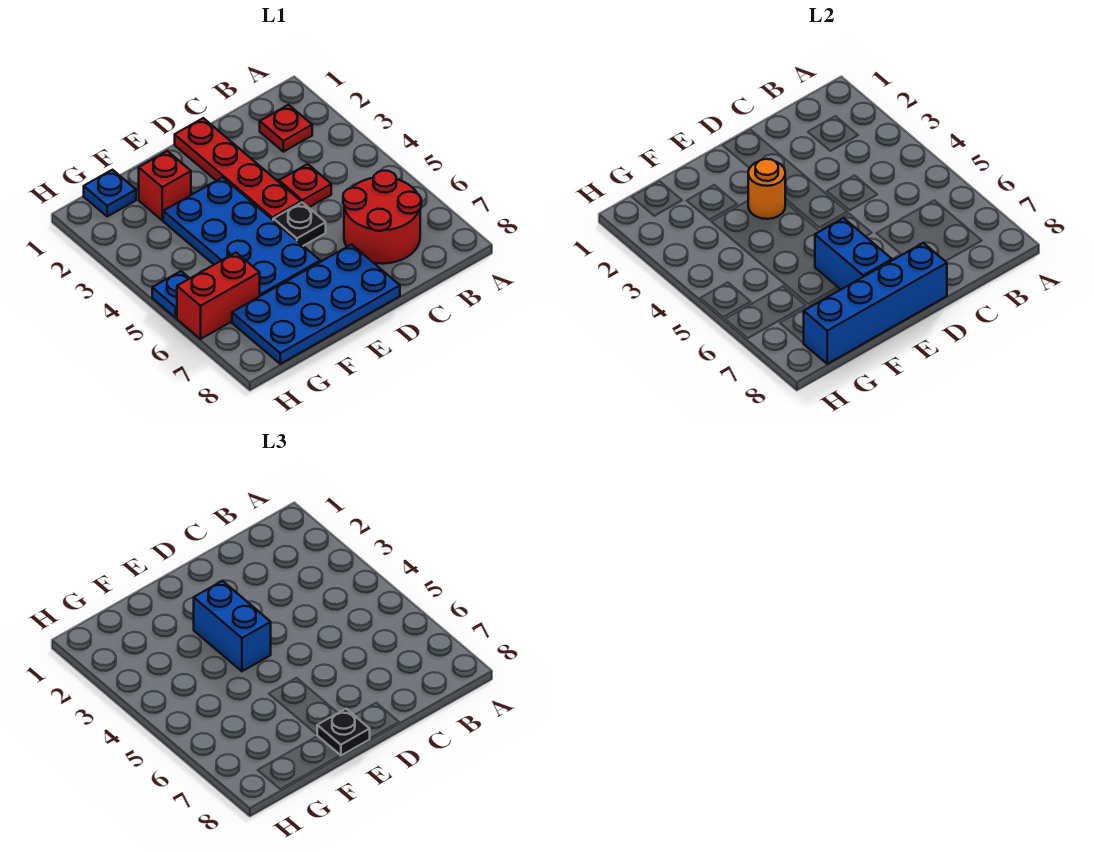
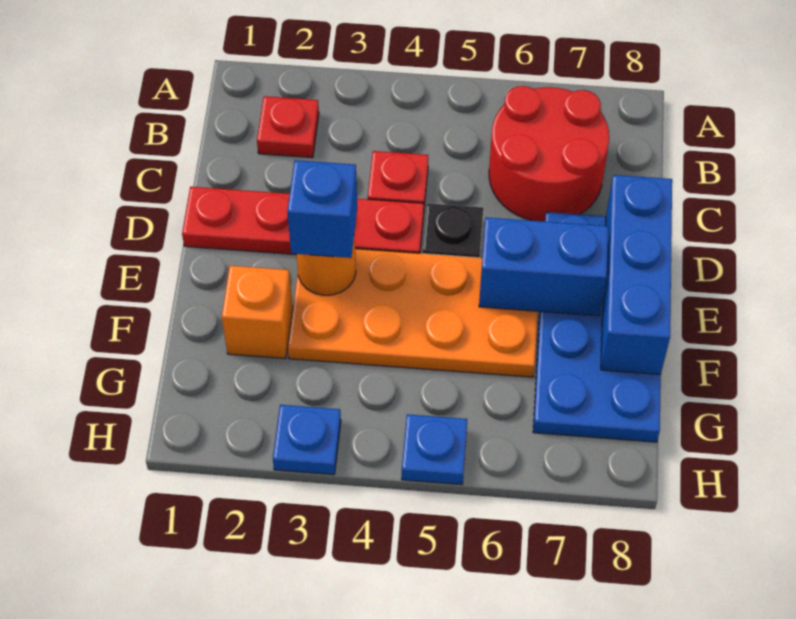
blue 1x4 brick [804,243,947,364] -> blue 1x3 brick [601,175,672,375]
blue 2x4 plate [163,177,320,296] -> orange 2x4 plate [288,249,538,377]
blue 1x2 brick [194,581,271,671] -> blue 1x1 brick [287,160,357,258]
black 1x1 plate [317,709,370,756] -> none
red 1x1 brick [139,151,191,220] -> orange 1x1 brick [222,266,293,359]
blue 1x1 plate [84,170,136,216] -> blue 1x1 plate moved to [273,405,341,475]
red 1x2 brick [177,253,260,339] -> none

